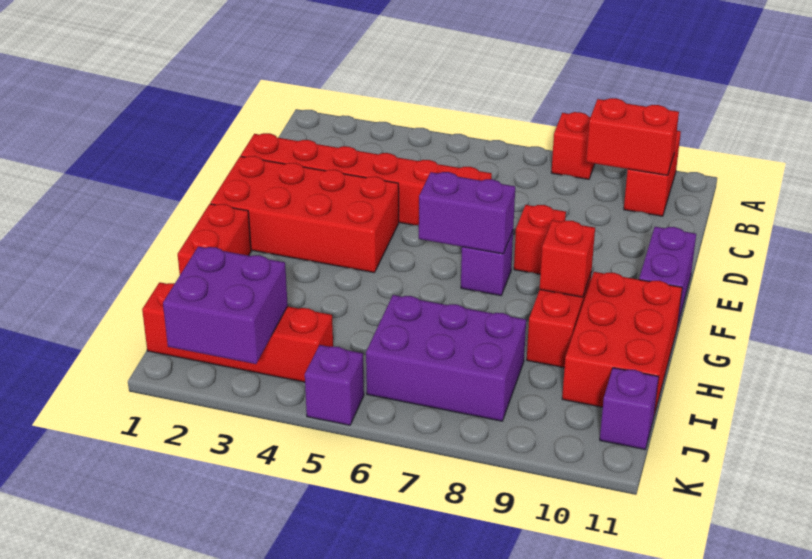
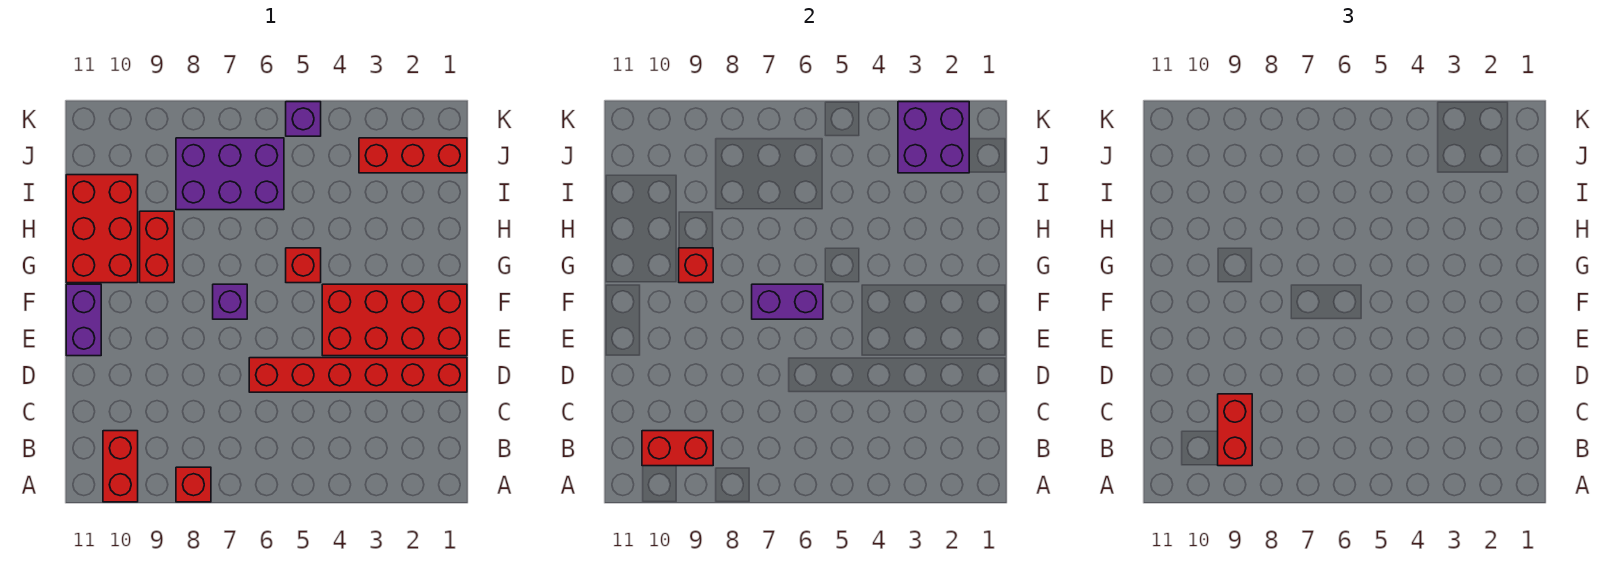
red 1x1 brick [514,205,566,274] -> red 1x1 brick moved to [286,248,321,283]
red 1x2 brick [178,204,251,275] -> red 1x2 brick moved to [1218,394,1252,466]
red 1x4 brick [142,282,333,382] -> red 1x3 brick [359,138,467,173]
purple 1x1 brick [600,368,659,449] -> none

